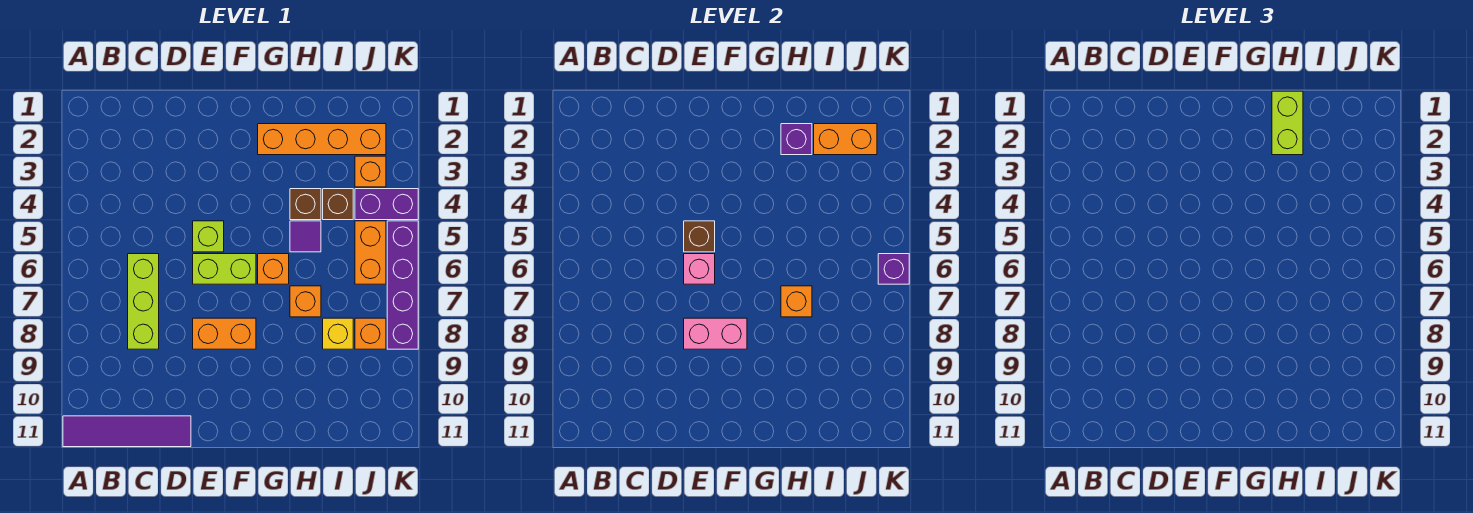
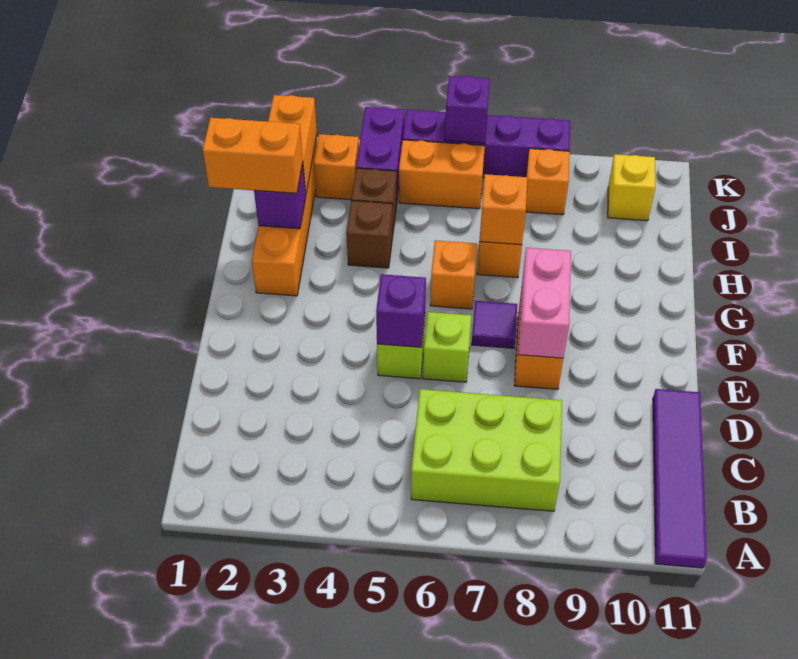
lime 1x3 brick [128,254,159,349] -> lime 2x3 brick [411,389,562,511]
brown 1x1 brick [684,221,715,252] -> purple 1x1 brick [376,274,426,347]
lime 1x2 brick [193,254,256,284] -> lime 1x1 brick [423,312,471,382]
pink 1x1 brick [684,254,715,284] -> none
lime 1x2 brick [1272,91,1303,155] -> orange 1x2 brick [203,118,303,193]
purple 1x1 tile [290,221,321,252] -> purple 1x1 tile moved to [472,301,517,348]
yellow 1x1 brick [323,318,353,349] -> yellow 1x1 brick moved to [608,154,655,221]

